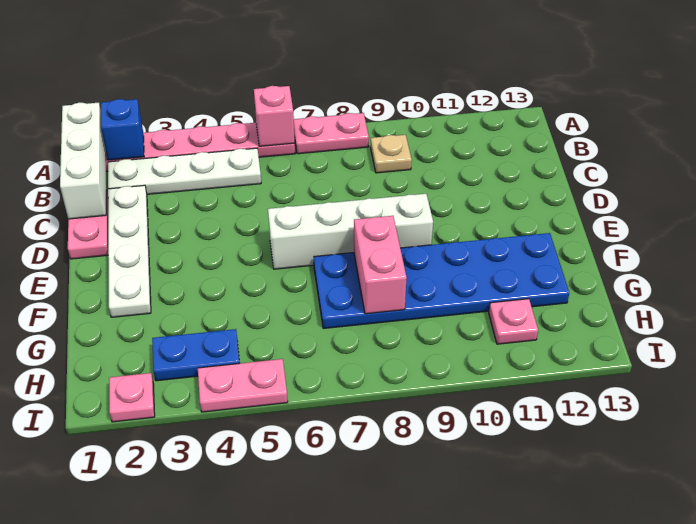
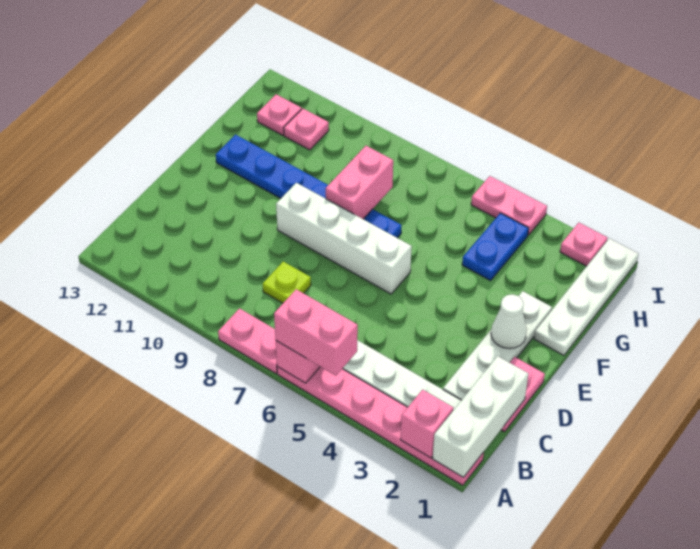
blue 1x1 brick [101,99,144,160] -> pink 1x1 brick [401,390,453,458]
none -> pink 1x2 brick [274,289,358,376]
tan 1x1 plate [371,135,412,173] -> none
none -> lime 1x1 plate [263,262,311,303]
none -> white 1x1 cone [491,294,527,349]
none -> white 1x4 plate [534,238,638,355]
blue 2x6 plate [314,233,569,329] -> blue 1x6 plate [216,135,402,238]
blue 1x2 plate [152,329,239,381] -> blue 1x2 plate turned to [462,213,529,281]
none -> pink 1x1 plate [257,94,302,135]

